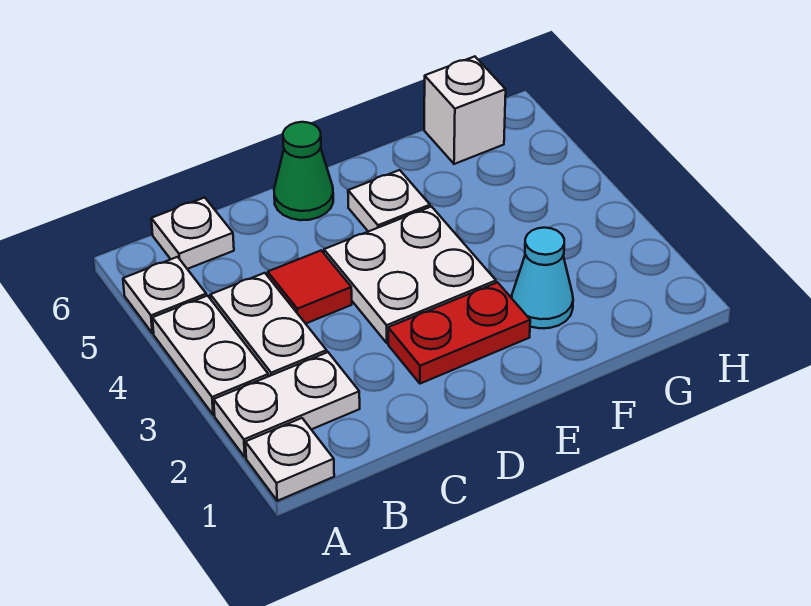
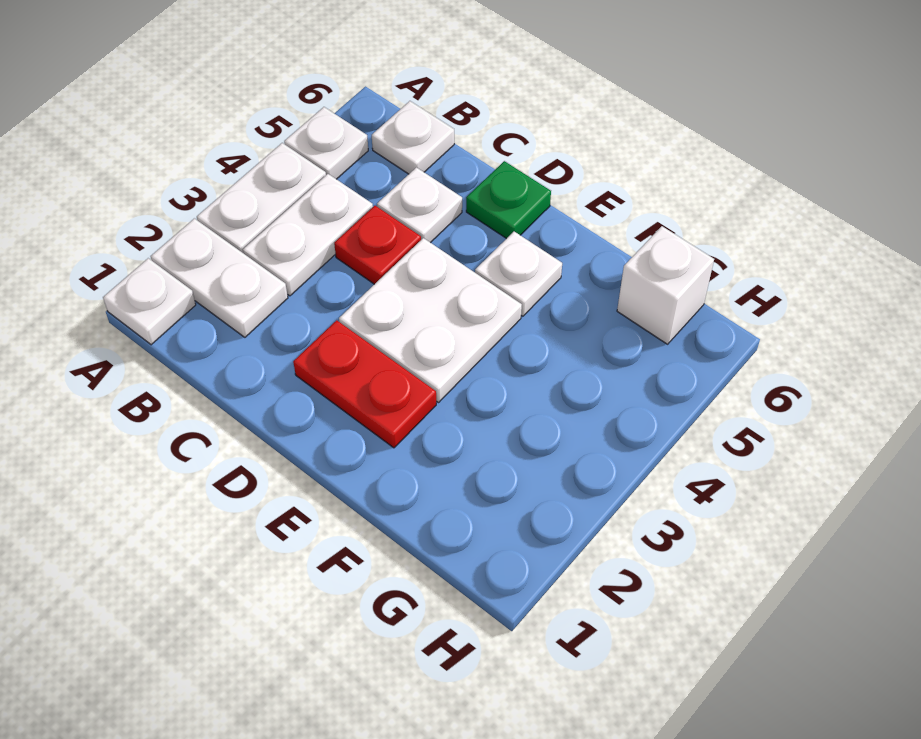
red 1x1 tile [268,251,352,324] -> red 1x1 plate [334,206,421,284]
none -> white 1x1 plate [377,167,462,243]
green 1x1 cone [274,122,333,220] -> green 1x1 plate [466,161,551,239]
cyan 1x1 cone [512,228,573,328] -> none

